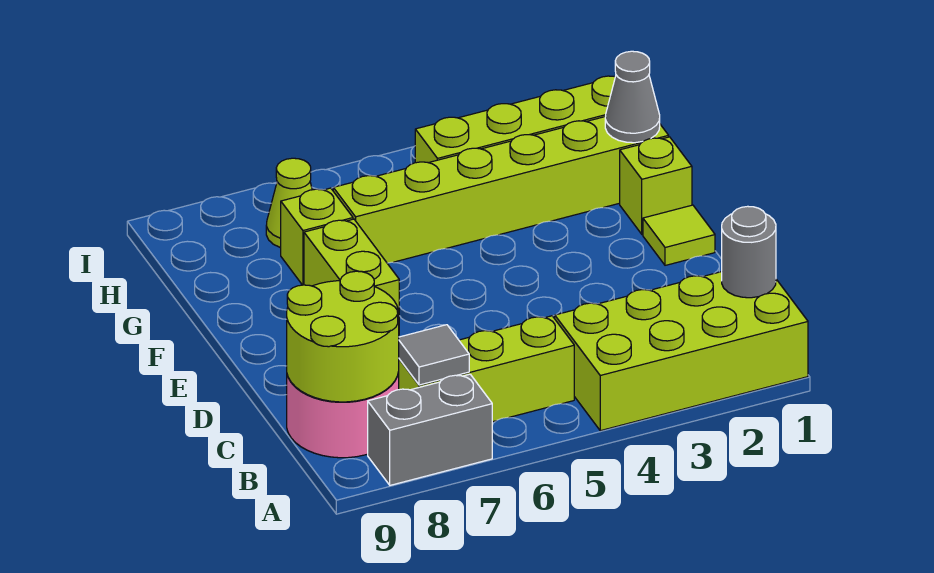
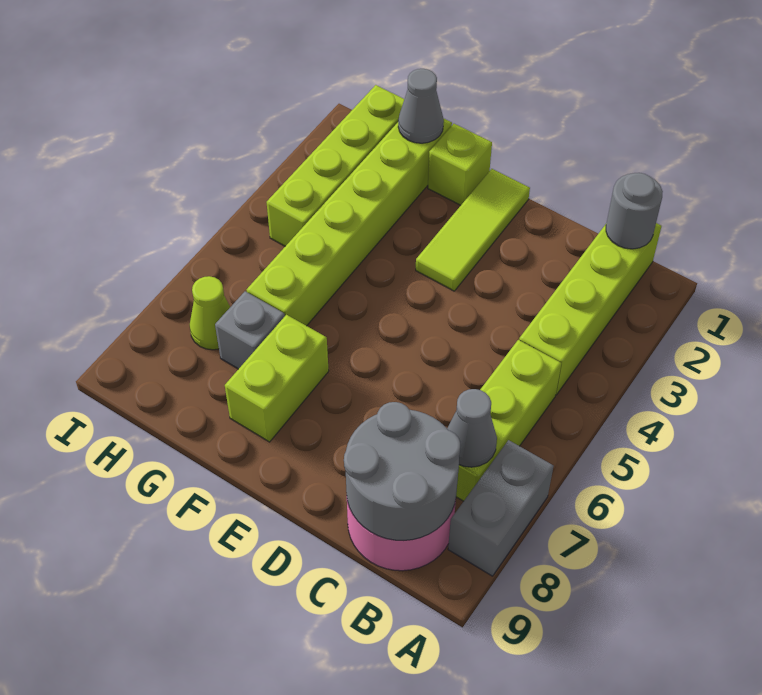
lime 2x4 brick [555,272,808,431] -> lime 1x4 brick [519,223,662,395]
grey 1x1 tile [399,325,469,385] -> grey 1x1 cone [447,389,497,467]
lime 2x2 round brick [287,271,399,402] -> grey 2x2 round brick [344,402,460,541]
lime 1x1 tile [643,205,715,265] -> lime 1x3 tile [416,169,530,291]
lime 1x2 brick [304,219,399,313] -> lime 1x2 brick turned to [225,315,329,442]
lime 1x1 brick [281,188,353,285] -> grey 1x1 brick [215,291,285,369]

